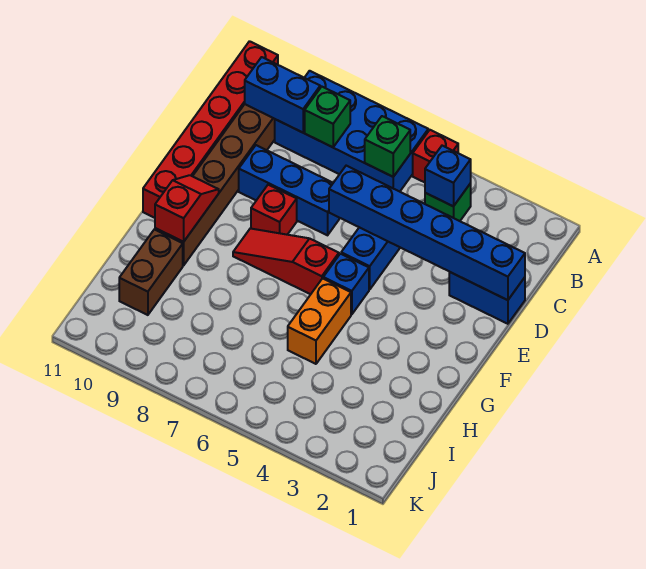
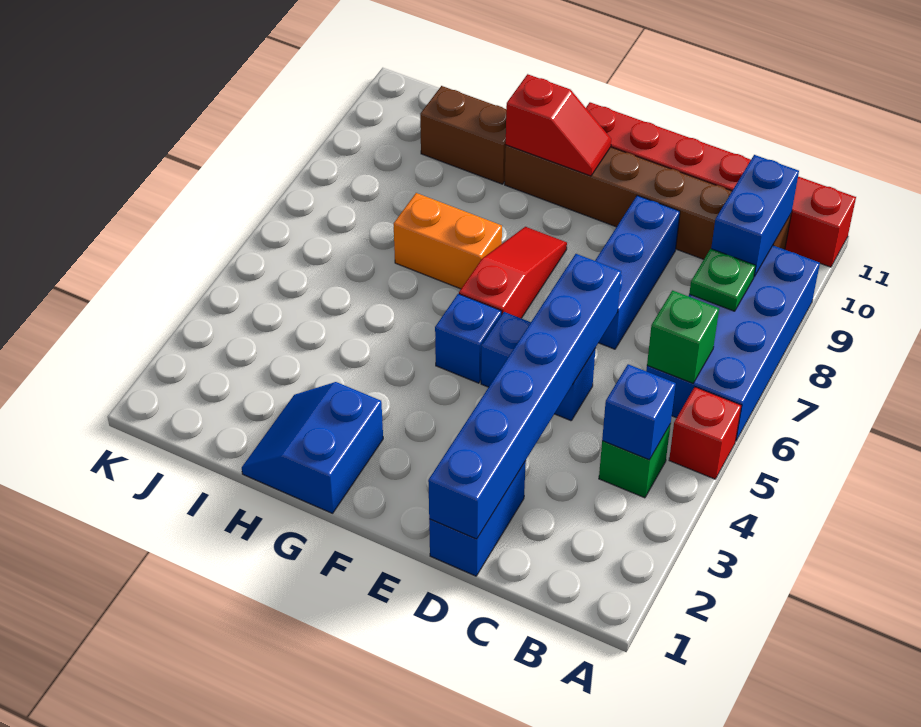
green 1x1 brick [305,87,350,147] -> green 1x1 plate [689,249,756,311]
red 1x1 brick [251,185,297,235] -> none
none -> blue 2x2 slope [242,382,383,513]
orange 1x2 brick [288,278,351,364] -> orange 1x2 brick moved to [394,193,502,289]

